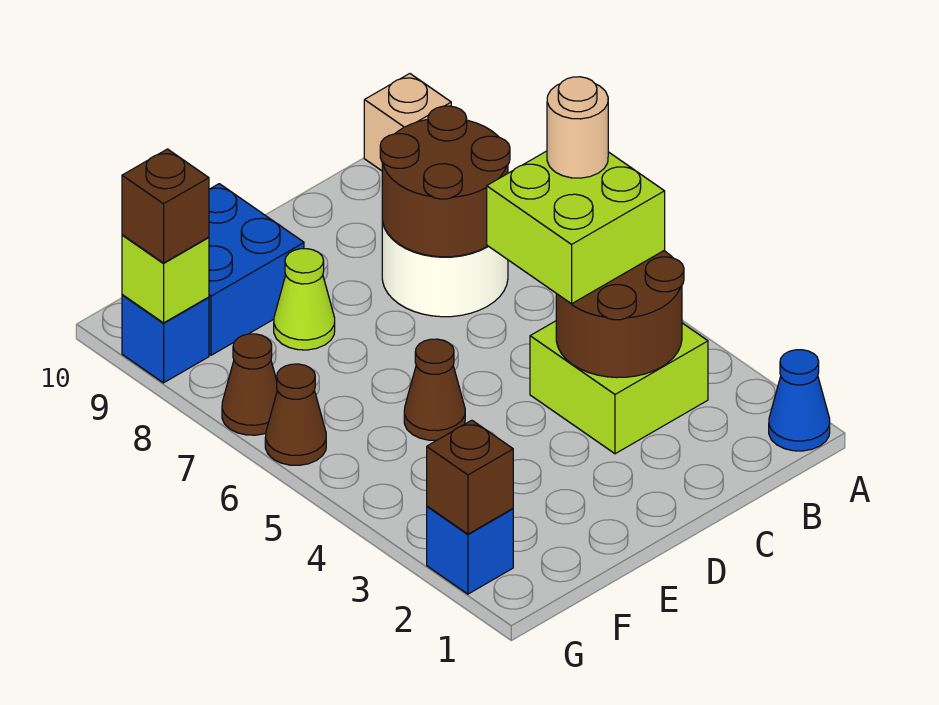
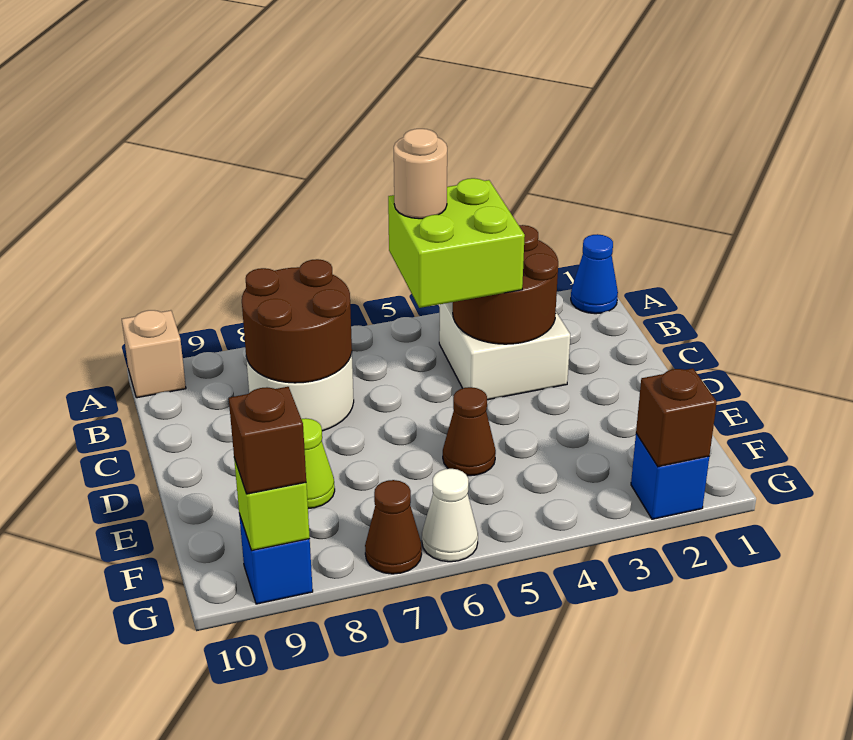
lime 2x2 brick [530,321,708,454] -> white 2x2 brick [439,302,570,400]
blue 2x2 brick [209,184,304,355] -> none
brown 1x1 cone [265,364,326,465] -> white 1x1 cone [422,469,478,562]

